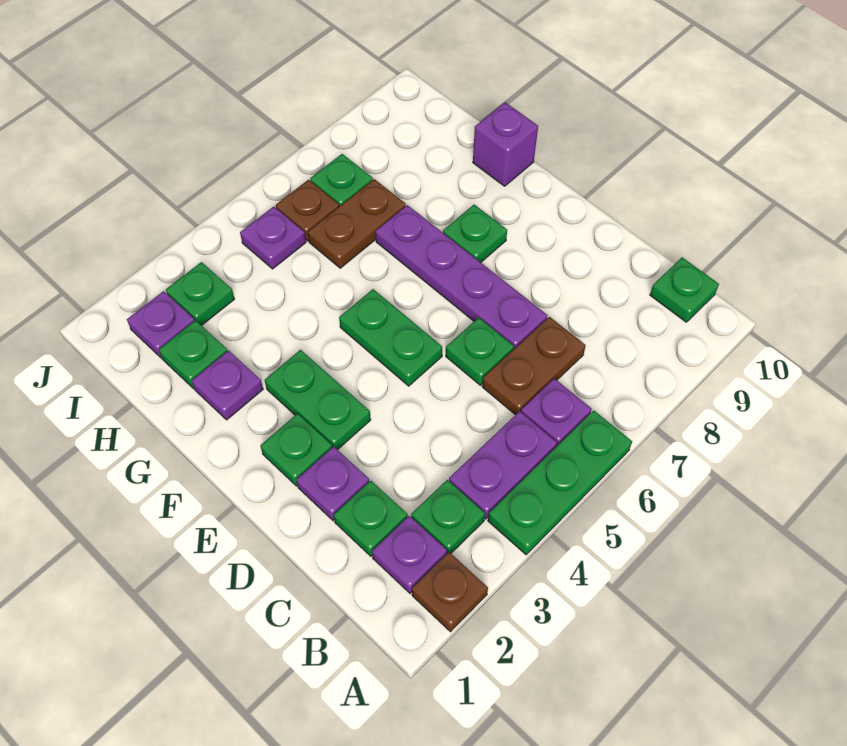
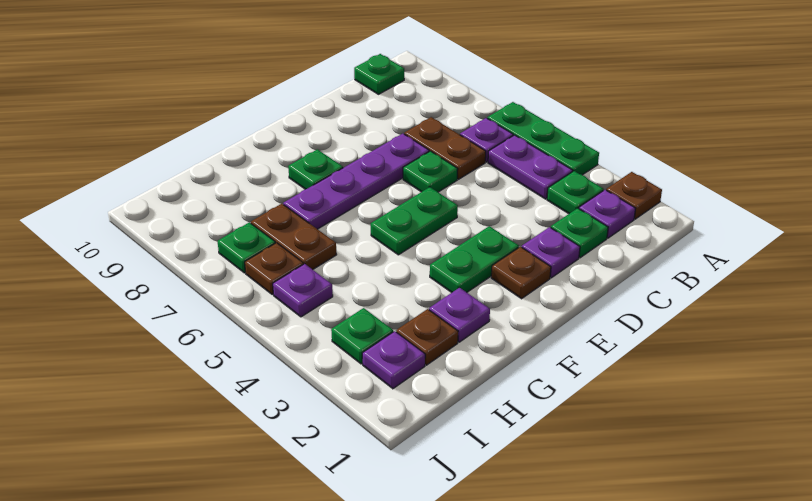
green 1x1 plate [260,414,332,486] -> brown 1x1 plate [491,247,551,299]
purple 1x1 brick [473,102,538,186] -> none
green 1x1 plate [159,320,227,388] -> brown 1x1 plate [396,309,458,365]

